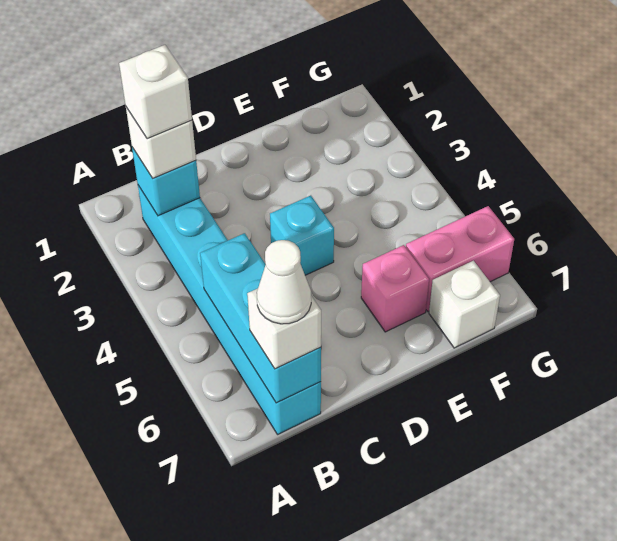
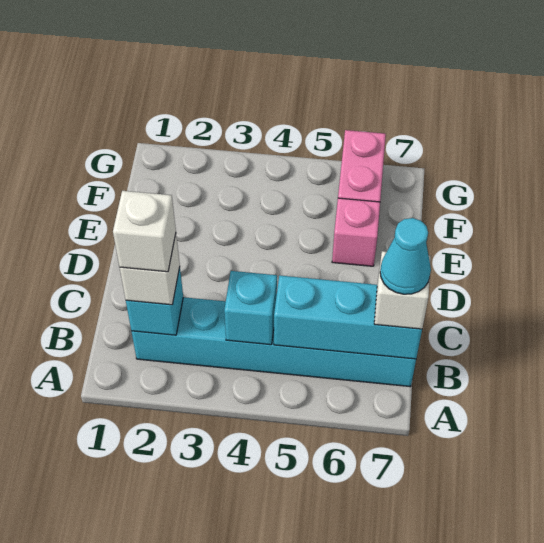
white 1x1 cone [257,240,311,324] -> cyan 1x1 cone [380,218,431,294]
cyan 1x1 brick [270,196,334,275] -> cyan 1x1 brick moved to [224,271,277,345]
white 1x1 brick [429,261,500,348] -> none

